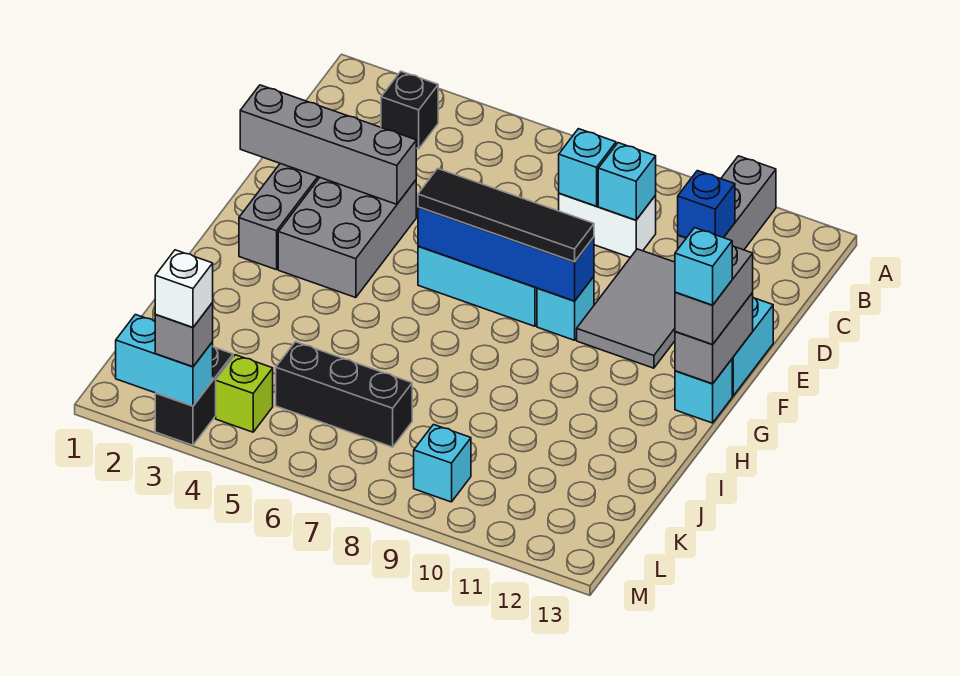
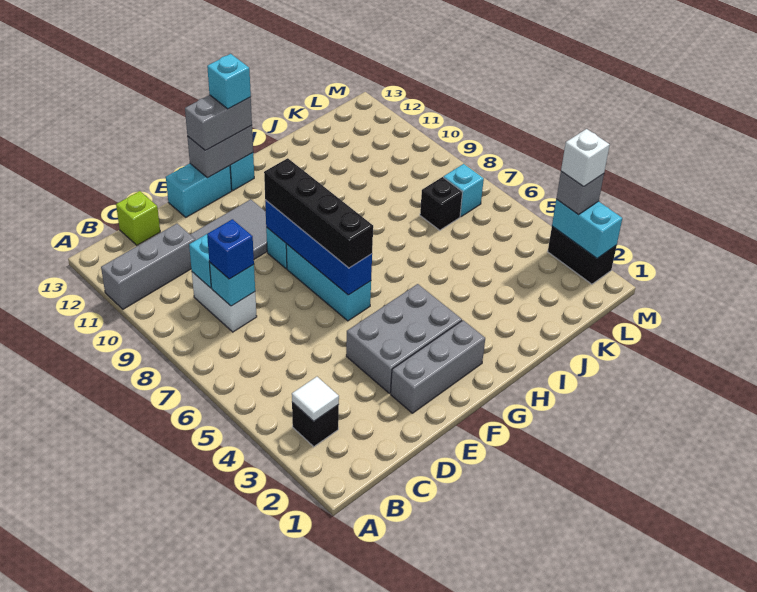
none -> white 1x1 tile [292,377,339,421]
blue 1x1 brick [678,171,735,238] -> blue 1x1 brick moved to [207,219,254,279]
grey 1x4 brick [240,85,416,204] -> none
black 1x4 tile [418,169,594,262] -> black 1x4 brick [264,158,373,268]
black 1x3 brick [276,342,412,447] -> black 1x1 brick [420,177,462,230]
black 1x2 brick [155,347,233,445] -> black 1x2 brick turned to [548,226,617,284]
lime 1x1 brick [216,355,273,432] -> lime 1x1 brick moved to [116,191,160,245]
cyan 1x1 brick [414,425,471,502] -> cyan 1x1 brick moved to [443,164,484,217]

